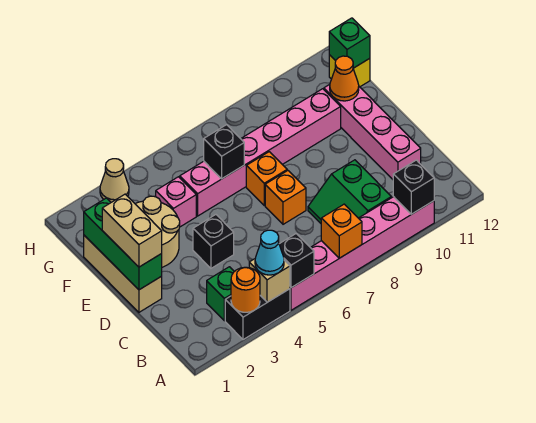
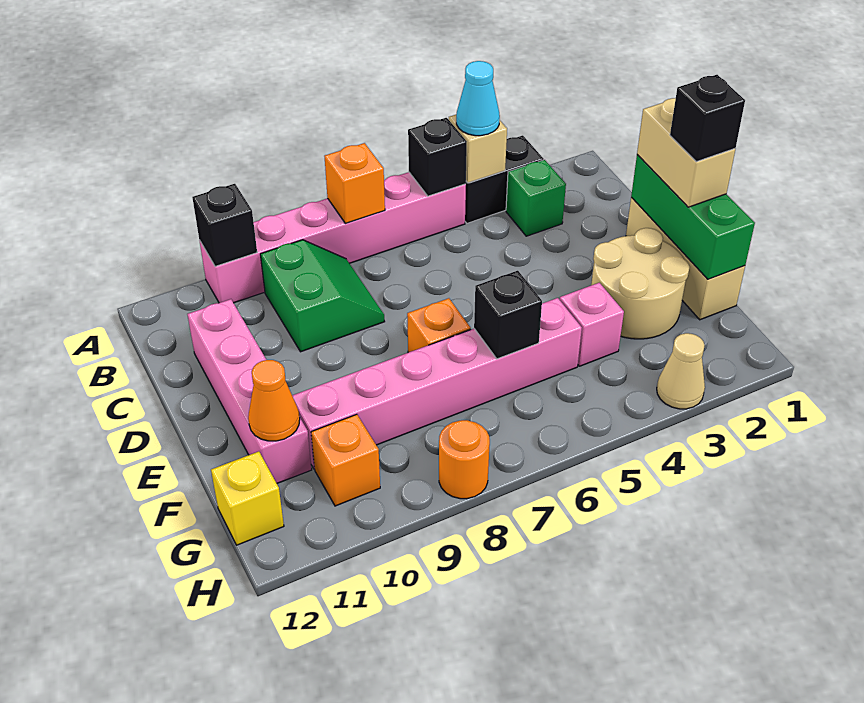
orange 1x1 round brick [231,267,260,312] -> orange 1x1 round brick moved to [439,420,490,499]
black 1x1 brick [193,215,234,268] -> black 1x1 brick moved to [670,75,745,162]
orange 1x1 brick [265,170,306,224] -> orange 1x1 brick moved to [311,414,380,506]
green 1x1 brick [329,18,370,68] -> none

